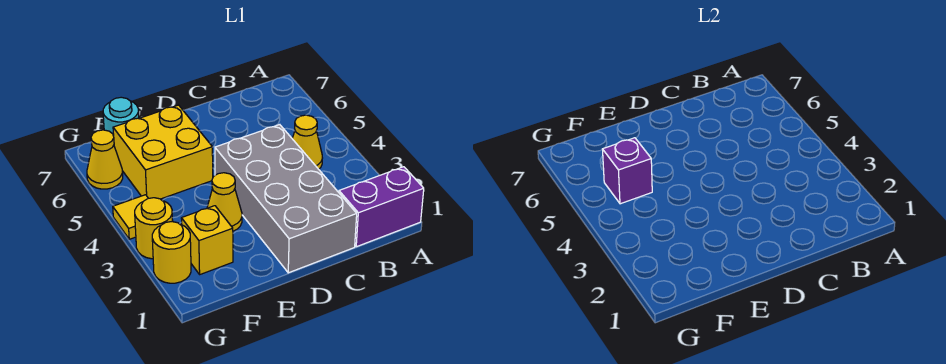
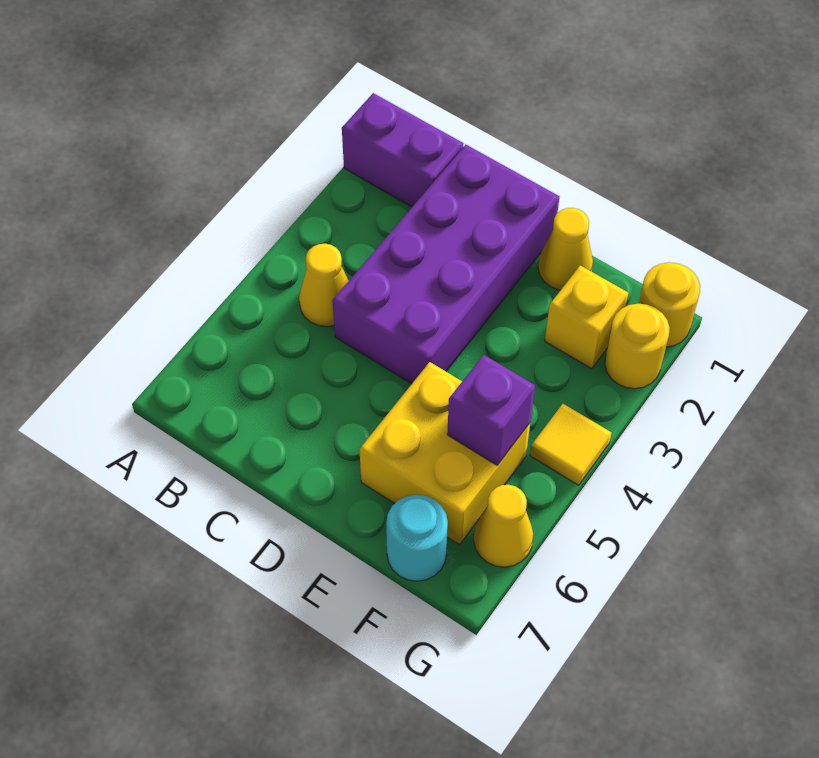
grey 2x4 brick [215,125,357,273] -> purple 2x4 brick [332,145,560,384]
yellow 1x1 cone [207,173,242,231] -> yellow 1x1 cone moved to [538,208,593,290]
yellow 1x1 round brick [135,198,173,259] -> yellow 1x1 round brick moved to [639,262,700,347]

